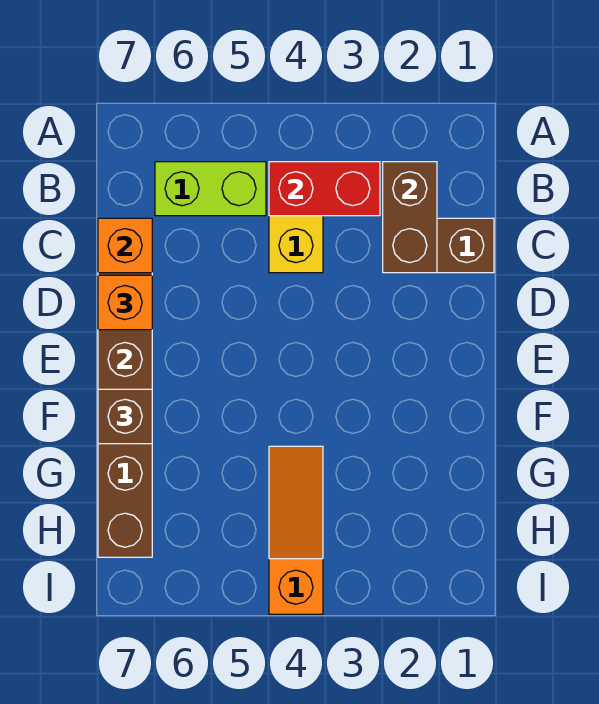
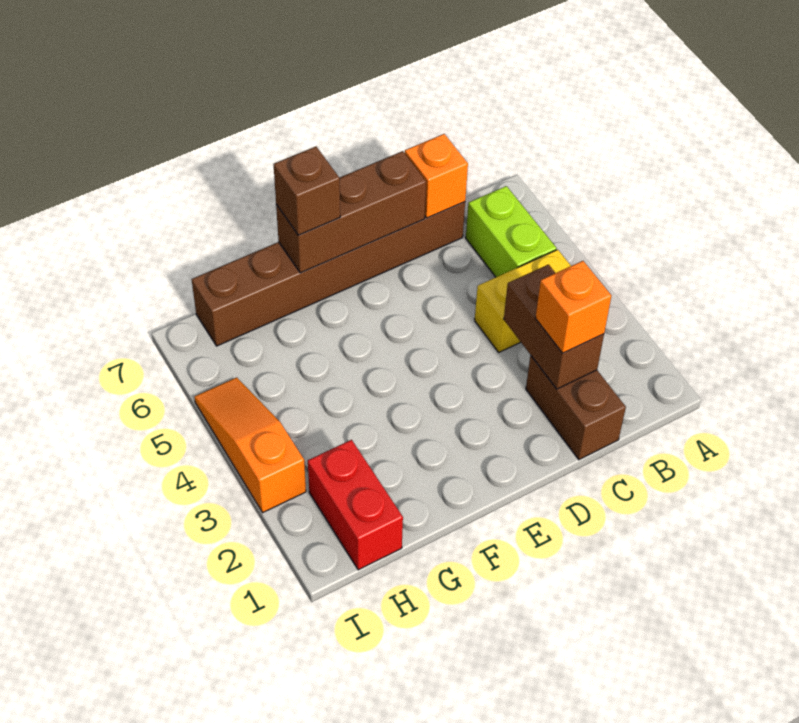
brown 1x2 brick [383,162,437,273] -> brown 1x2 brick turned to [504,265,604,389]
red 1x2 brick [269,162,380,216] -> red 1x2 brick moved to [308,440,403,570]
orange 1x1 brick [98,275,152,330] -> orange 1x1 brick moved to [535,261,611,353]
orange 1x3 slope [269,446,323,614] -> orange 1x3 slope turned to [194,377,306,513]

